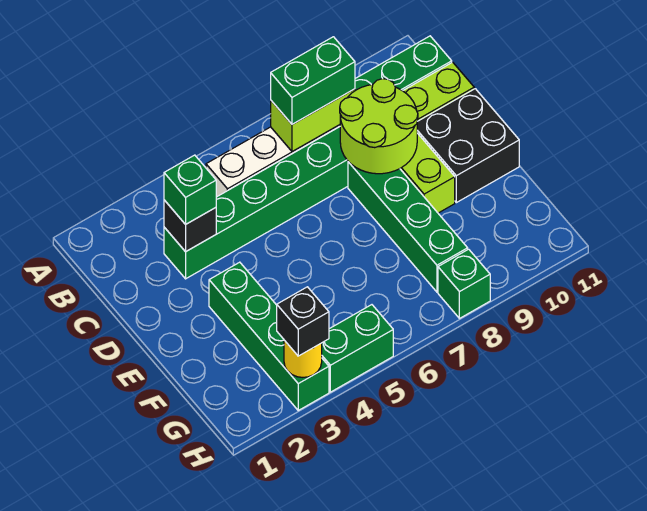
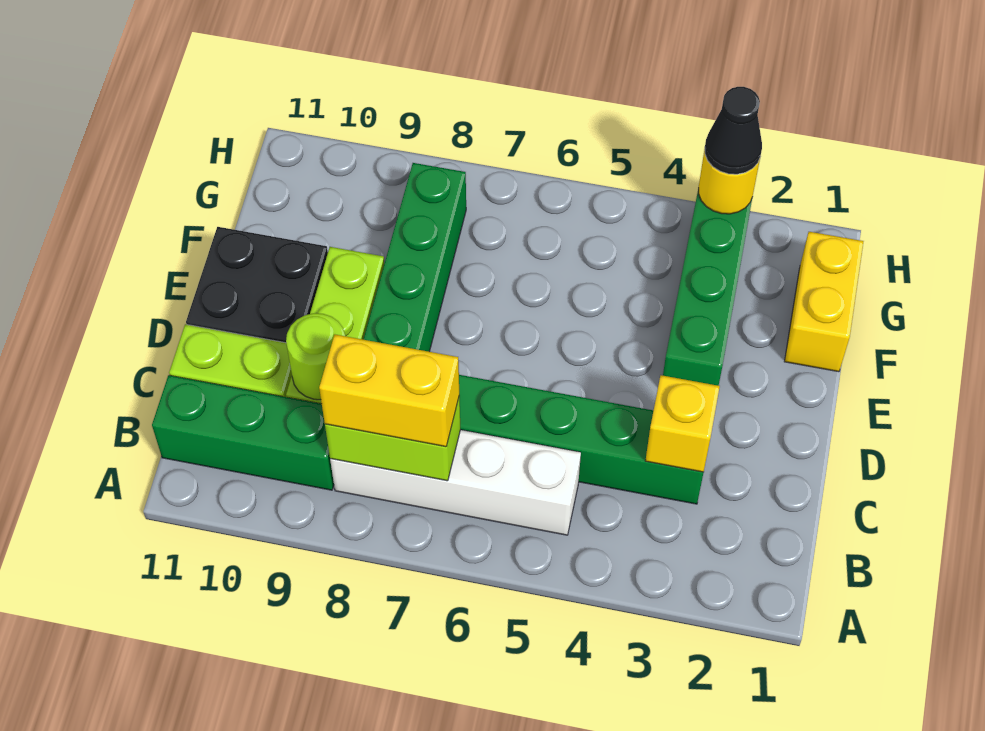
green 1x2 brick [271,37,355,124] -> yellow 1x2 brick [319,335,459,447]
black 1x1 brick [164,200,216,252] -> yellow 1x1 brick [645,375,720,472]
green 1x1 brick [164,155,216,224] -> none
lime 2x2 round brick [340,79,418,174] -> lime 1x1 round brick [286,313,345,400]
none -> yellow 1x2 brick [784,232,864,372]
black 1x1 brick [277,287,329,356] -> black 1x1 cone [705,87,762,174]
green 1x2 brick [322,305,393,392] -> none
green 1x1 brick [438,249,490,318] -> none

